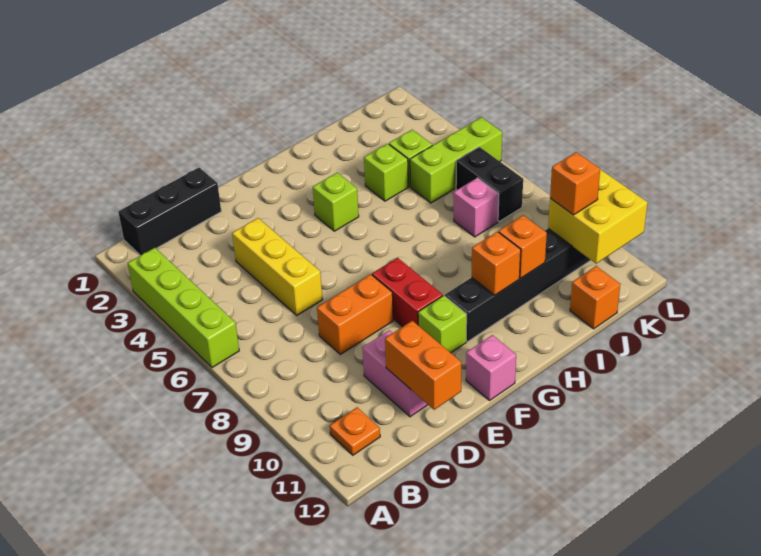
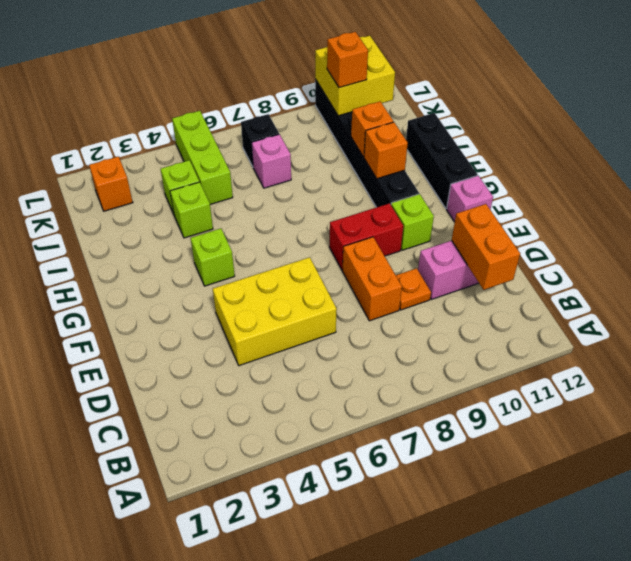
lime 1x4 brick [128,248,239,368] -> none
black 1x3 brick [118,168,221,256] -> black 1x3 brick moved to [406,113,478,209]
orange 1x1 plate [330,407,380,455] -> orange 1x1 plate moved to [396,268,431,310]
yellow 1x3 brick [232,218,323,315] -> yellow 2x3 brick [213,257,337,366]
orange 1x2 brick [385,321,461,410] -> orange 1x2 brick turned to [452,204,520,290]
orange 1x1 brick [570,266,620,329] -> orange 1x1 brick moved to [89,157,133,211]
black 1x2 brick [456,147,523,222] -> black 1x1 brick [241,114,279,167]

